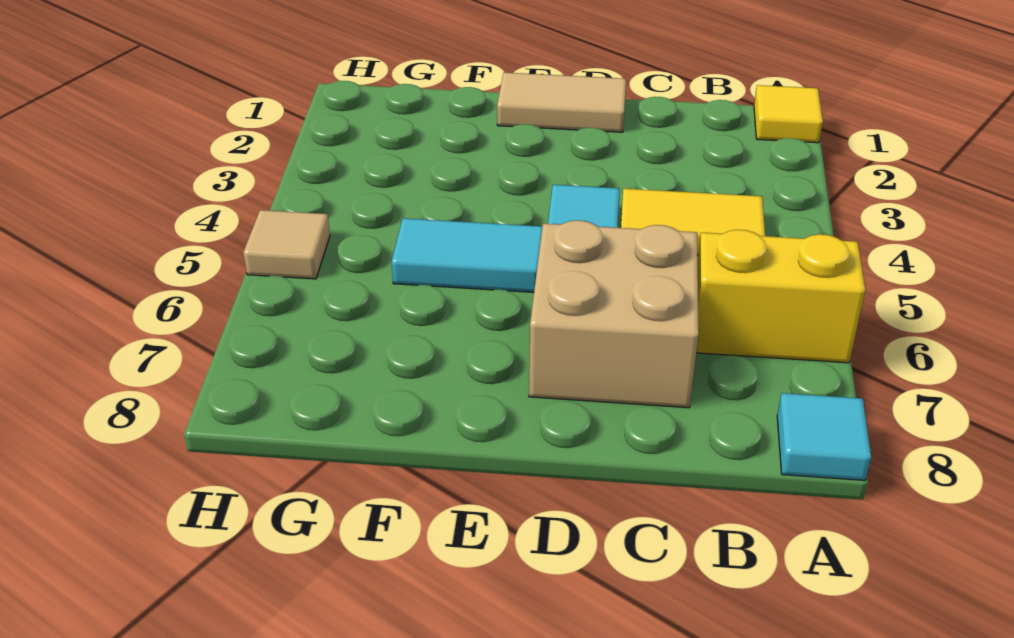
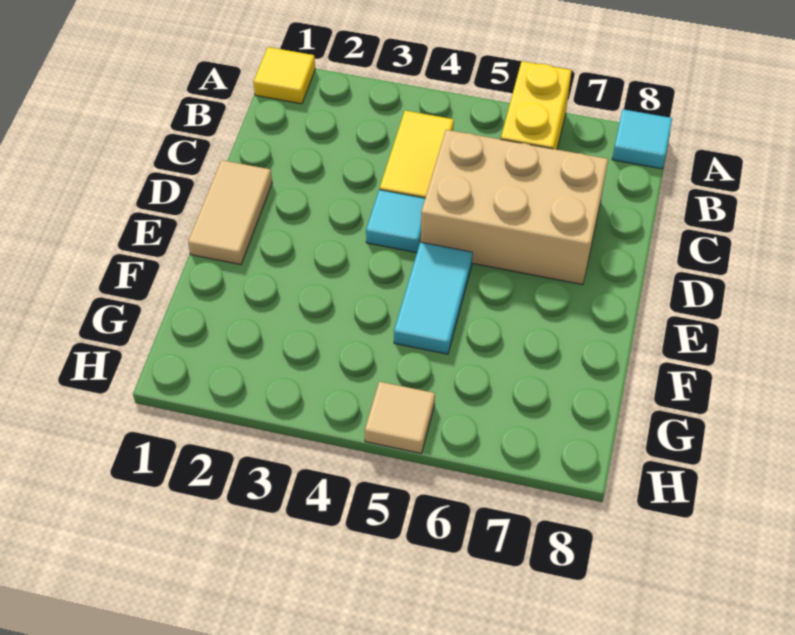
tan 2x2 brick [529,220,699,408] -> tan 2x3 brick [421,130,608,285]

